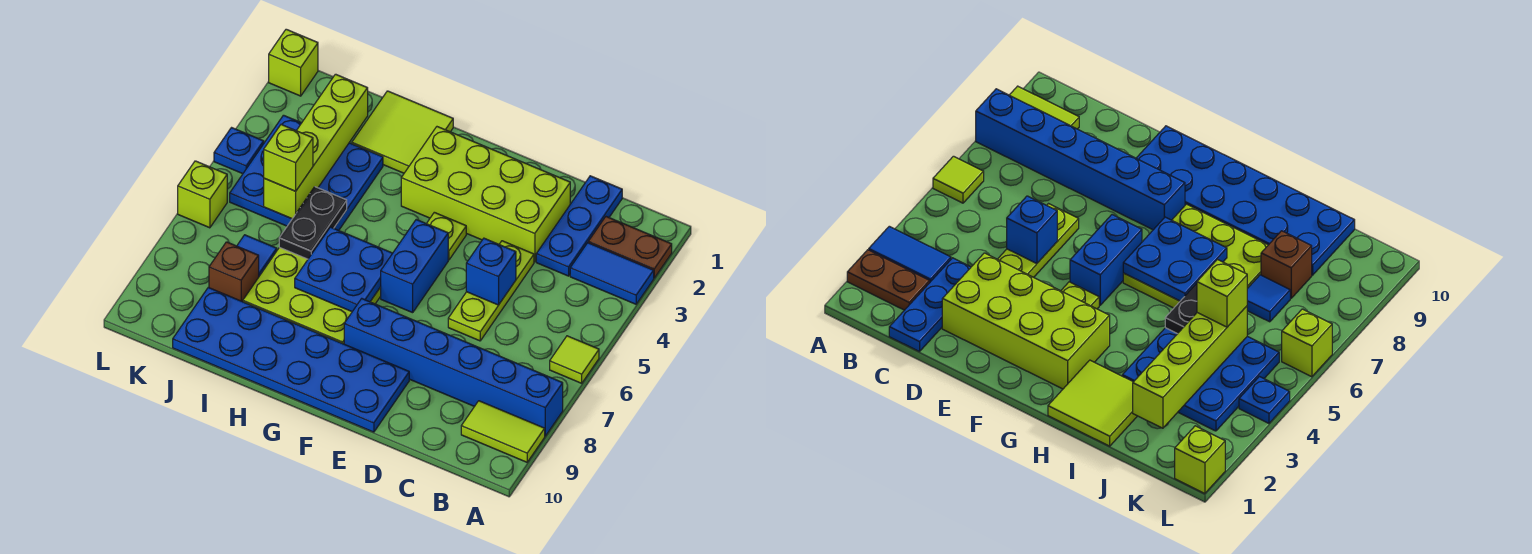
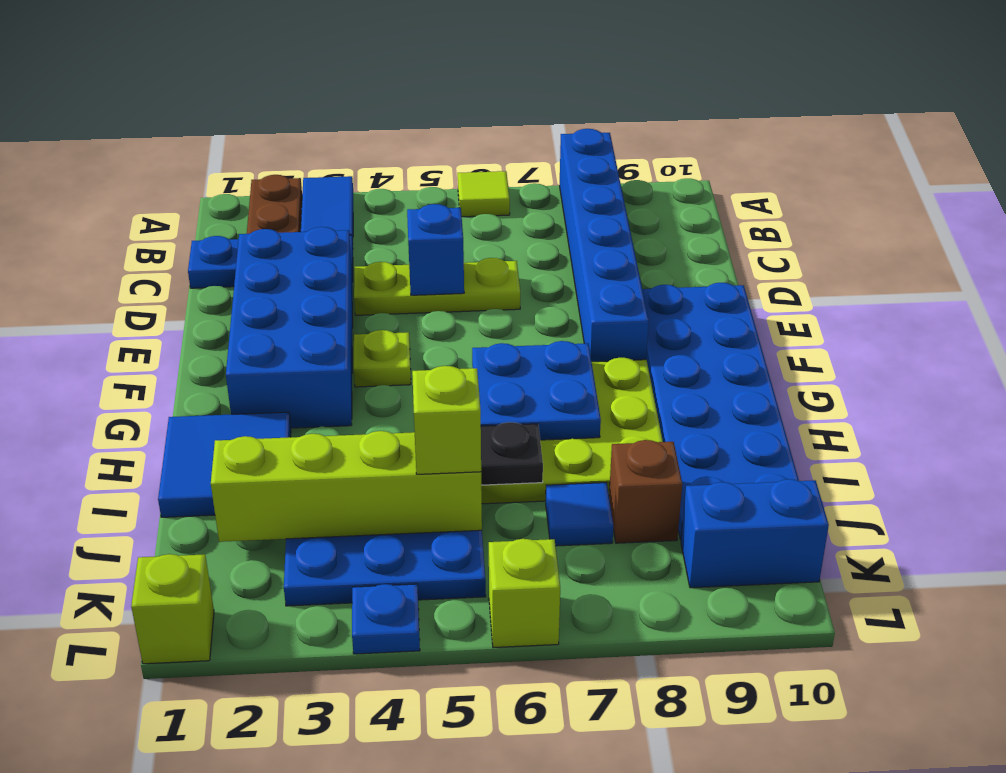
lime 1x2 tile [461,401,545,462] -> none
lime 2x4 brick [401,127,570,262] -> blue 2x4 brick [226,227,353,428]
blue 1x2 brick [381,220,448,313] -> blue 1x2 brick moved to [681,479,829,588]
lime 2x2 tile [352,91,453,173] -> blue 2x2 tile [158,412,291,517]

